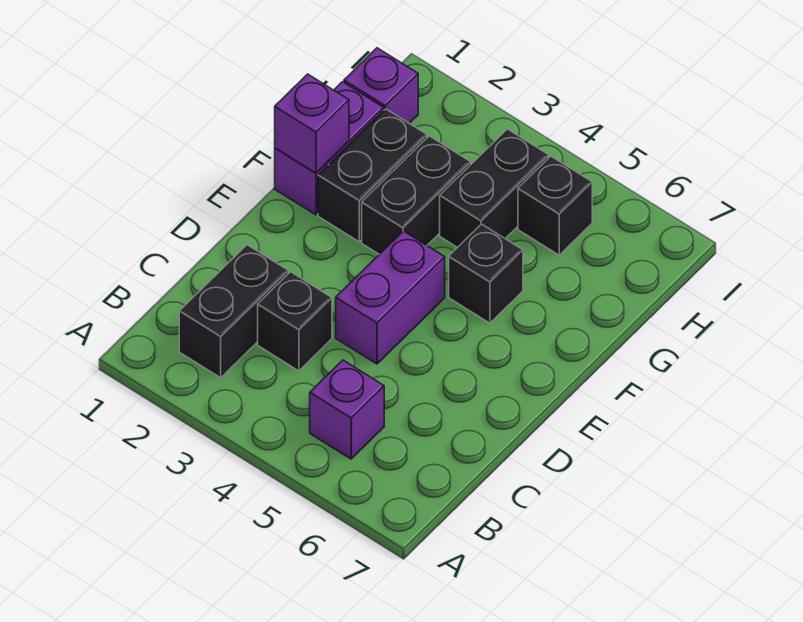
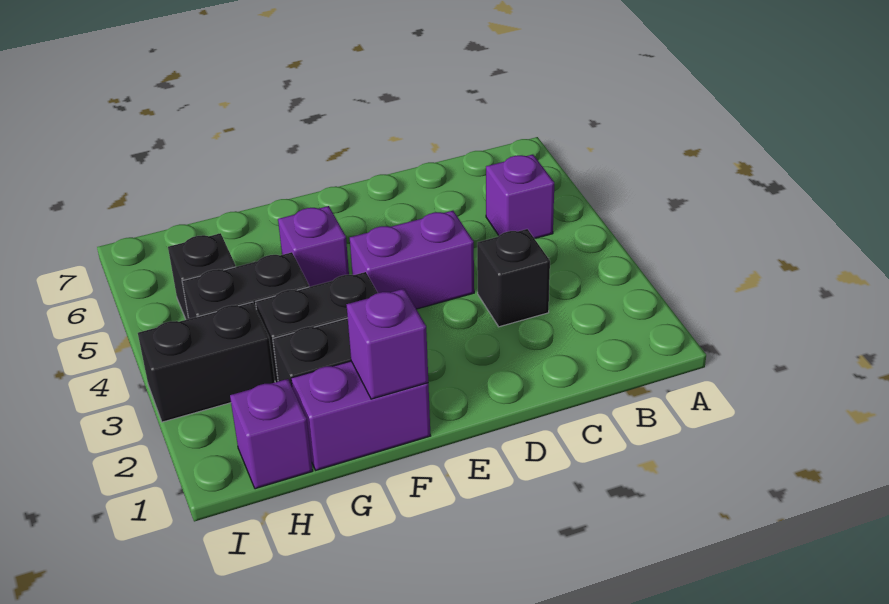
black 1x2 brick [179,245,288,378] -> black 1x2 brick moved to [138,302,275,422]
black 1x1 brick [449,224,523,323] -> purple 1x1 brick [278,206,349,287]

